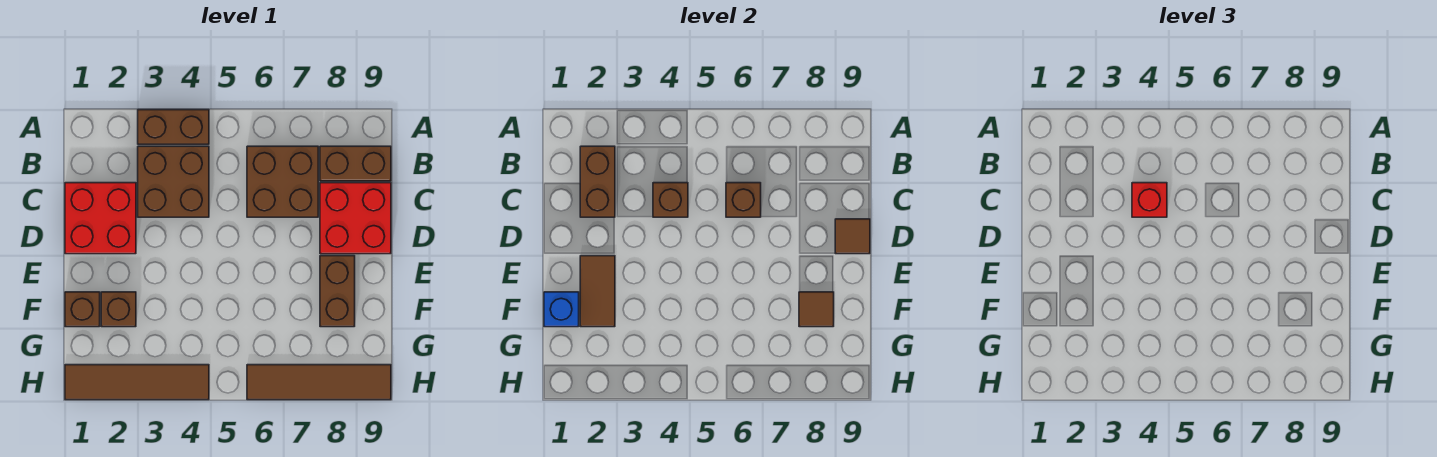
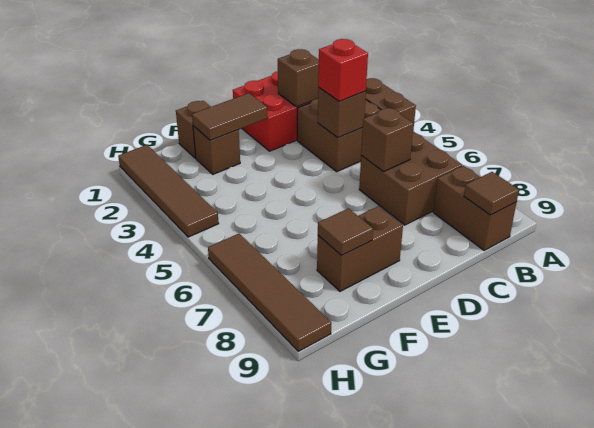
brown 1x2 brick [580,146,615,217] -> brown 1x1 brick [278,49,319,107]
red 2x2 brick [320,183,391,254] -> none
brown 1x1 tile [835,219,870,254] -> brown 1x1 tile moved to [464,172,519,215]
blue 1x1 brick [544,292,579,327] -> none

